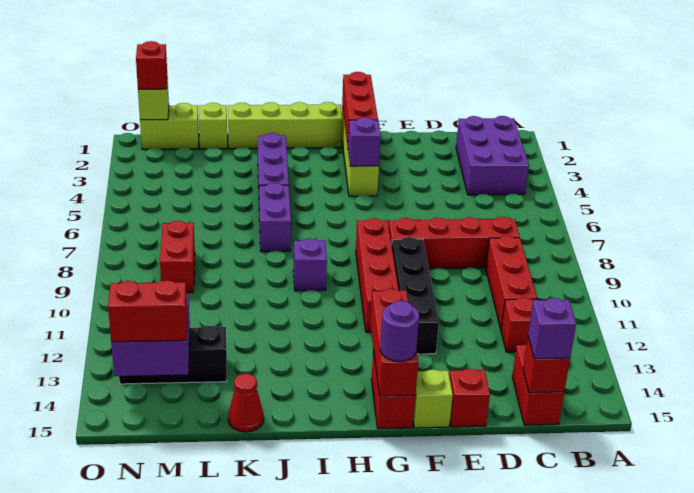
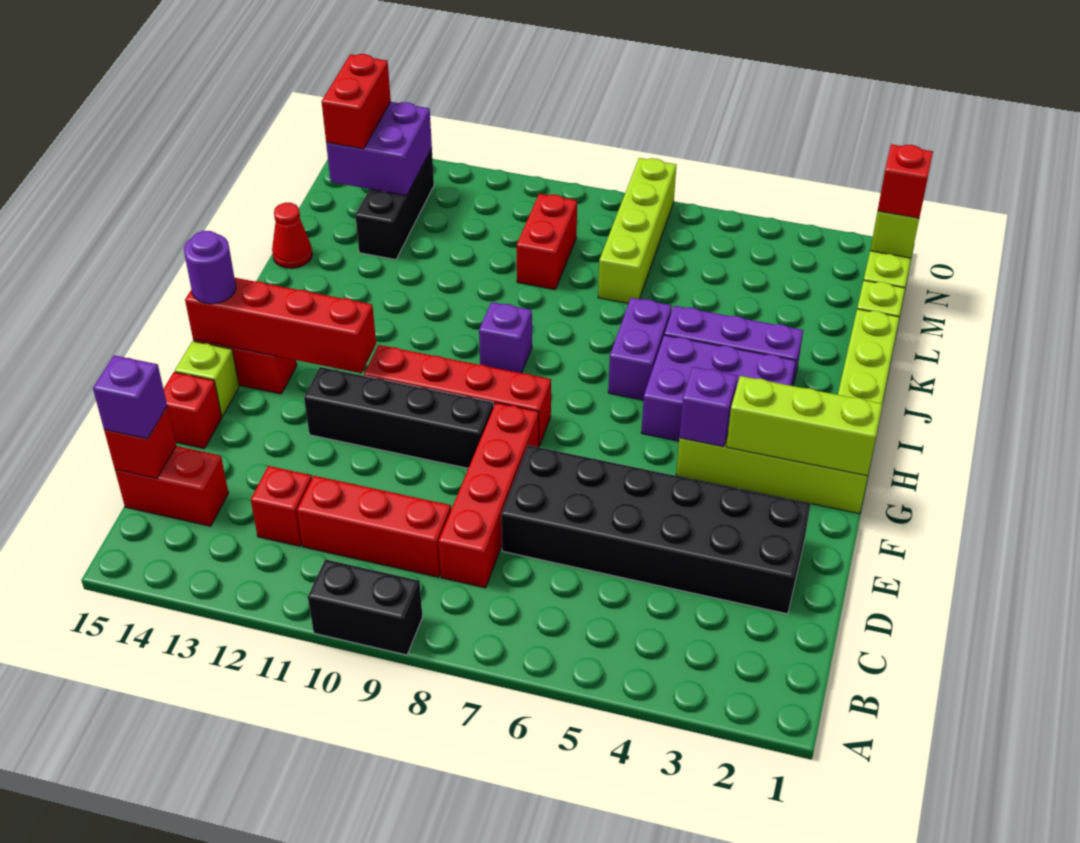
none -> black 1x2 brick [308,559,423,655]
purple 2x3 brick [456,116,529,195] -> purple 2x3 brick moved to [641,335,796,441]
none -> black 2x6 brick [501,445,811,614]
red 1x3 brick [342,72,378,146] -> lime 1x3 brick [726,376,883,476]
red 1x3 brick [370,289,418,396] -> red 1x4 brick [185,278,376,373]
purple 1x2 brick [259,183,291,252] -> purple 1x2 brick turned to [608,298,672,400]
none -> lime 1x4 brick [598,158,676,304]
red 1x2 brick [160,221,195,293] -> red 1x2 brick turned to [517,194,577,290]

